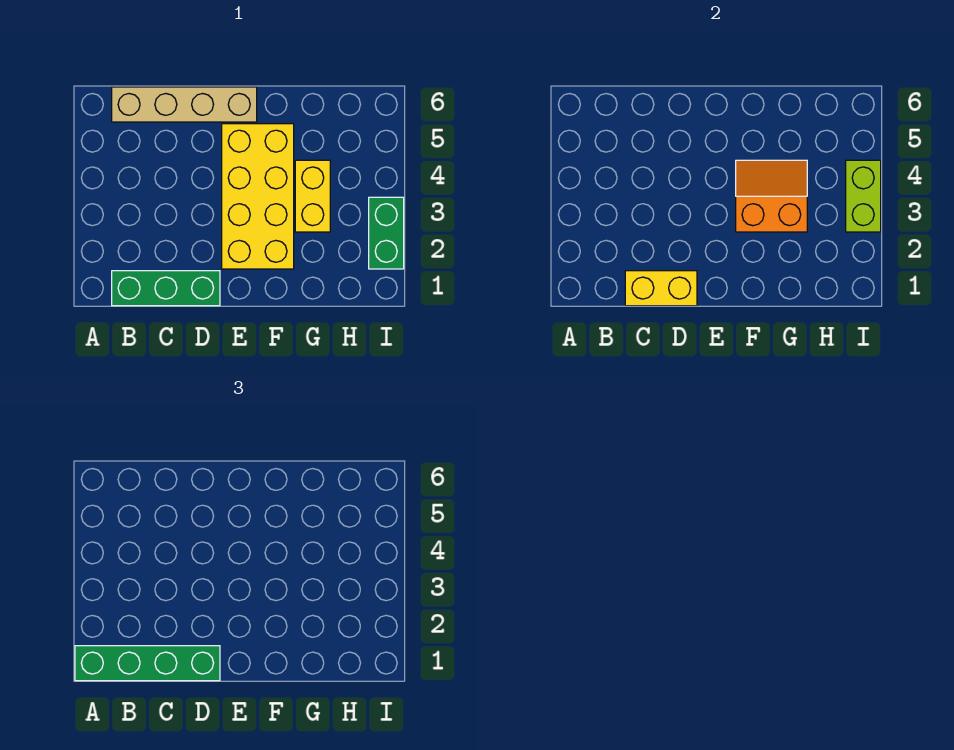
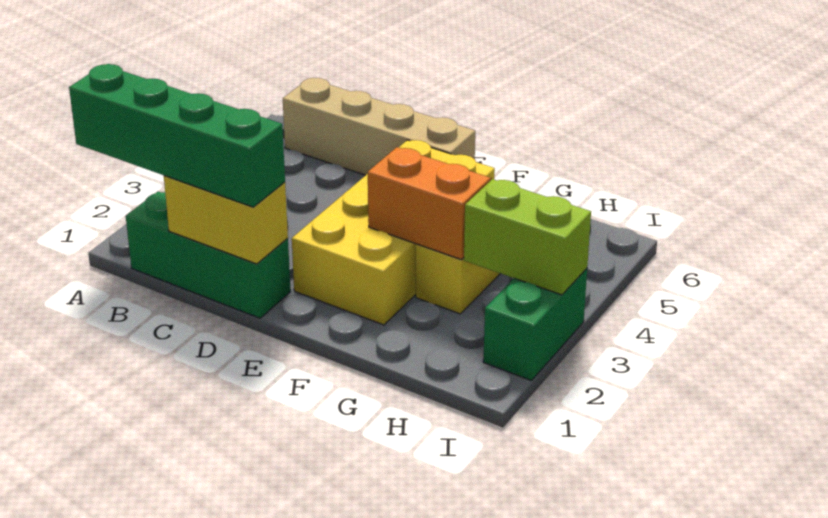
lime 1x2 brick [846,160,881,232] -> lime 1x2 brick turned to [464,179,591,295]

